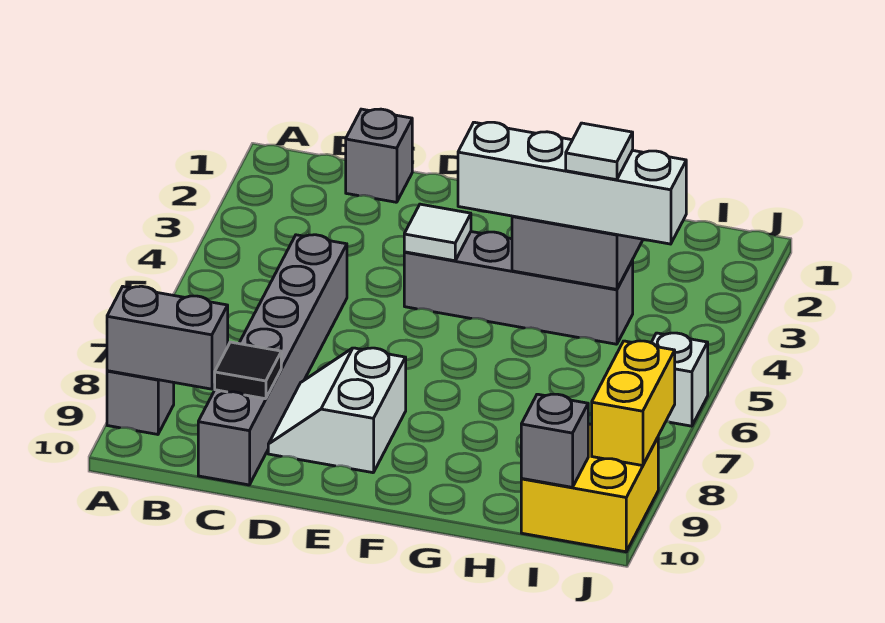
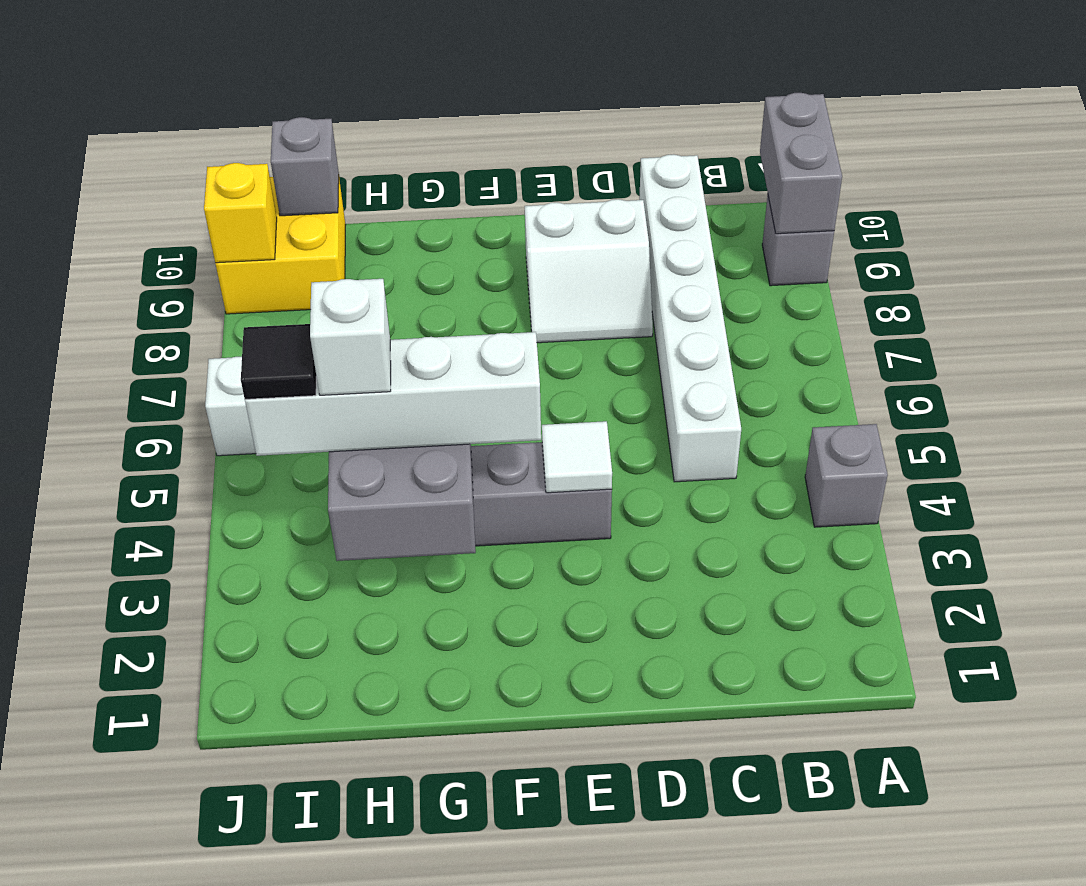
grey 1x2 brick [107,286,228,389] -> grey 1x2 brick turned to [760,93,842,234]
grey 1x1 brick [346,109,412,202] -> grey 1x1 brick moved to [805,424,888,527]
grey 1x6 brick [198,235,347,485] -> white 1x6 brick [639,154,741,482]
black 1x1 tile [215,342,281,399] -> black 1x1 tile moved to [241,324,316,399]
white 2x2 slope [268,348,406,473] -> white 2x2 slope turned to [525,199,653,343]
white 1x1 tile [566,123,633,180] -> white 1x1 brick [310,279,391,395]
yellow 1x2 brick [592,341,675,466] -> yellow 1x1 brick [204,163,277,263]

